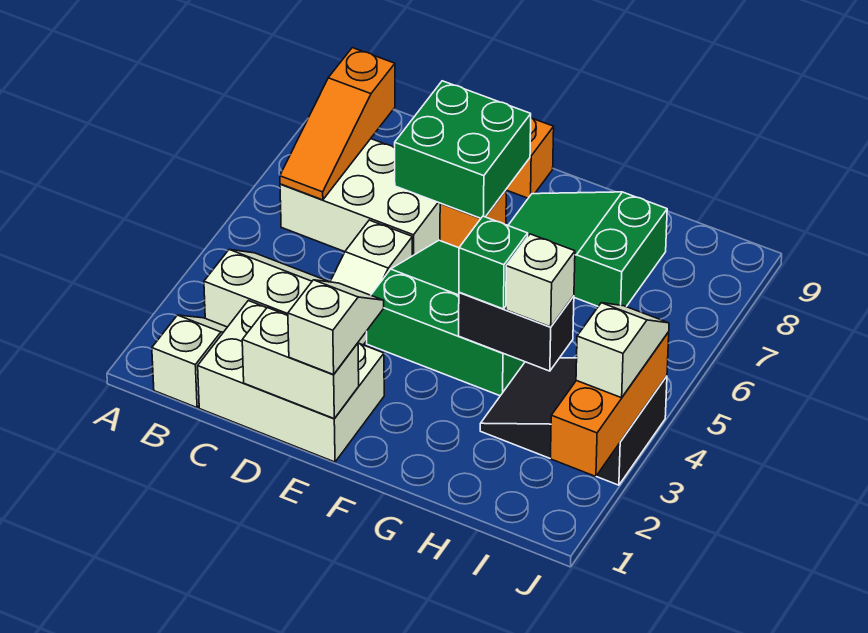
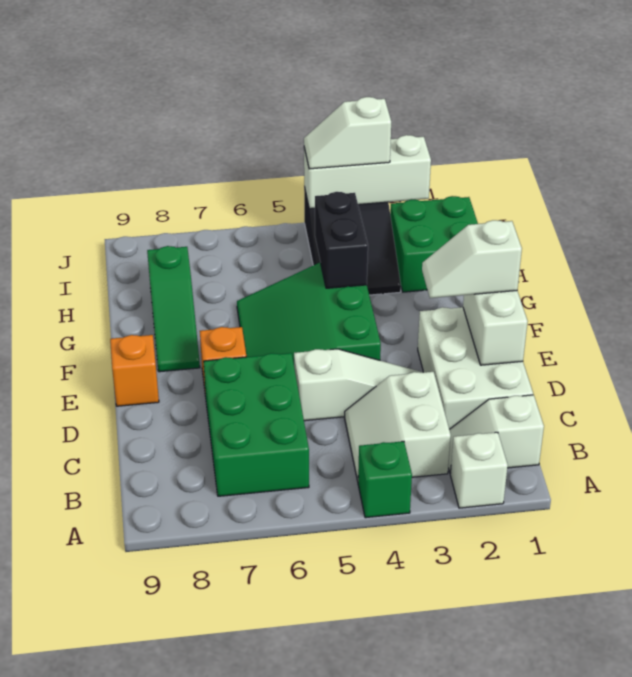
white 2x3 brick [280,139,441,255] -> green 2x3 brick [204,353,309,496]
orange 1x3 slope [280,48,395,200] -> none
green 2x2 brick [395,81,531,218] -> green 2x2 brick moved to [390,196,478,292]
green 2x3 slope [508,192,667,307] -> green 1x3 slope [147,246,200,372]
green 1x1 brick [459,216,528,309] -> green 1x1 brick moved to [358,441,412,518]
white 1x1 brick [506,234,575,327] -> white 1x1 brick moved to [450,432,508,508]
orange 1x3 brick [550,332,669,476] -> white 1x3 brick [304,135,431,209]

